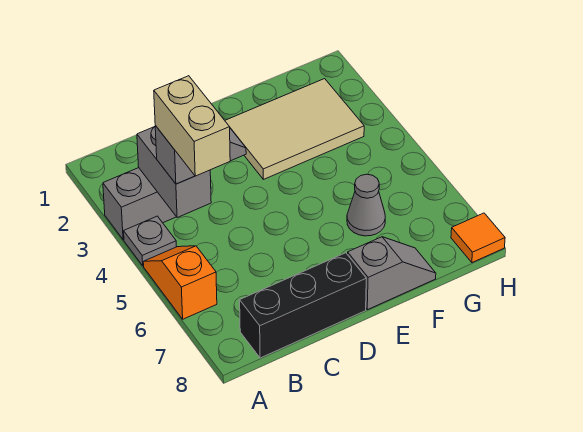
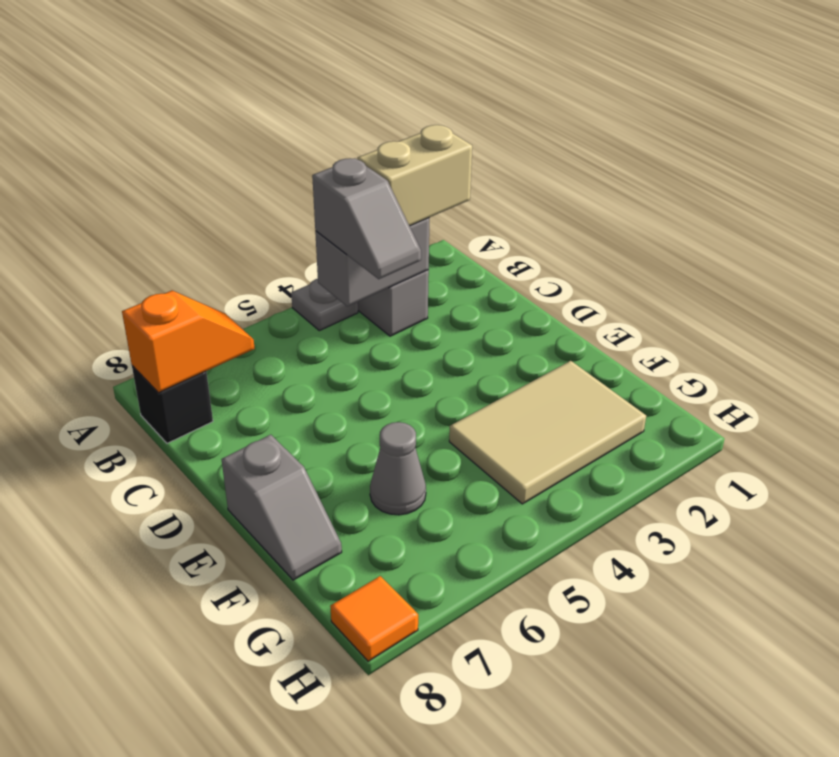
orange 1x2 slope [143,246,217,319] -> orange 1x2 slope moved to [122,291,255,393]
tan 1x2 brick [154,76,230,176] -> tan 1x2 brick moved to [357,125,472,226]
black 1x3 brick [240,253,366,358] -> black 1x1 brick [132,366,213,443]
tan 2x3 tile [225,79,364,179] -> tan 2x3 tile turned to [449,361,646,504]

